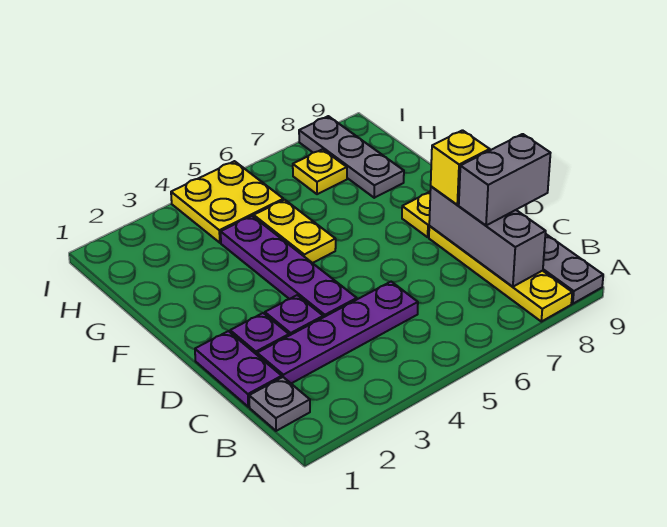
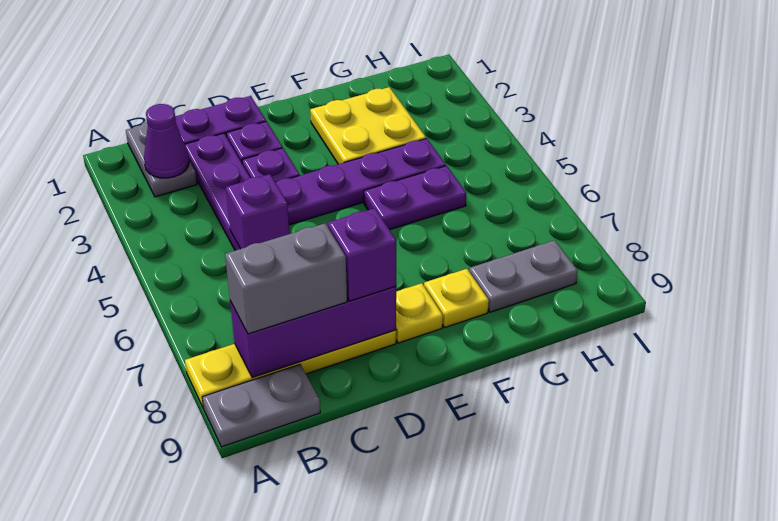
grey 1x1 plate [249,377,310,431] -> grey 1x2 plate [126,122,197,197]
none -> purple 1x1 cone [144,104,189,178]
grey 1x3 brick [429,186,546,287] -> purple 1x3 brick [230,287,396,378]
none -> purple 1x1 brick [226,174,289,249]
grey 1x2 brick [459,134,550,226] -> grey 1x2 brick turned to [225,223,347,334]
yellow 1x1 brick [431,130,490,205] -> purple 1x1 brick [328,208,396,301]
yellow 1x2 plate [254,200,336,263] -> purple 1x2 plate [364,166,466,230]
grey 1x3 plate [299,116,404,198] -> grey 1x2 plate [469,240,578,312]
yellow 2x2 plate [171,161,283,243] -> yellow 2x2 plate moved to [310,87,426,164]
yellow 1x1 plate [293,149,347,194] -> yellow 1x1 plate moved to [424,269,489,327]

